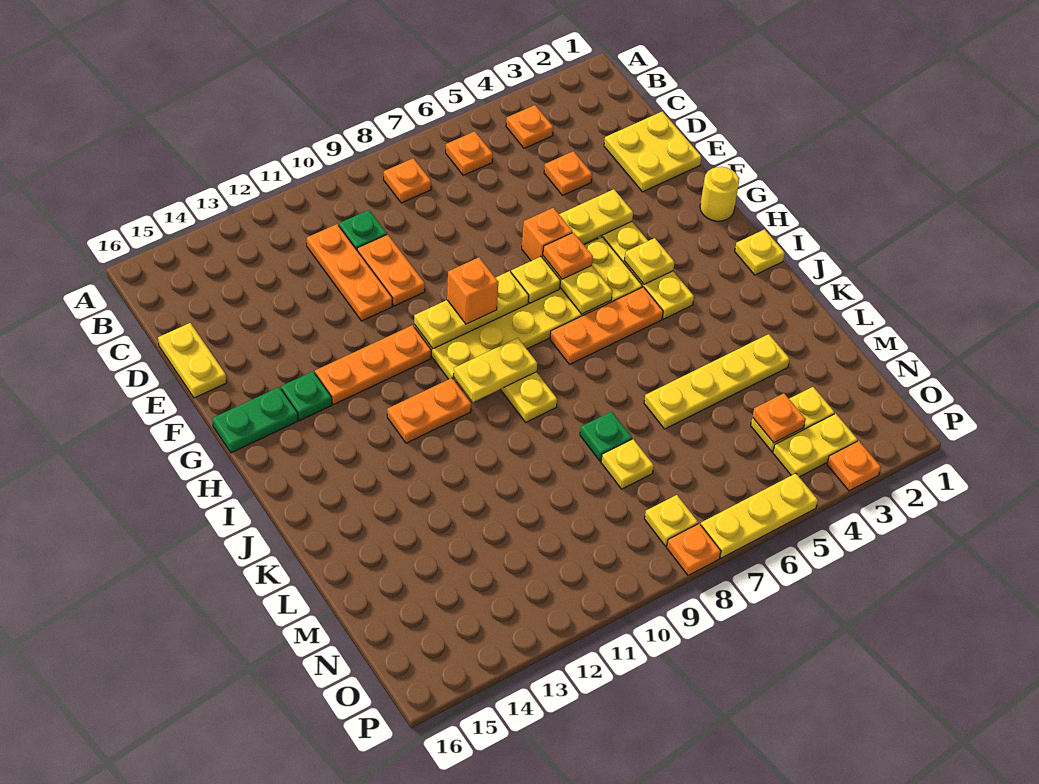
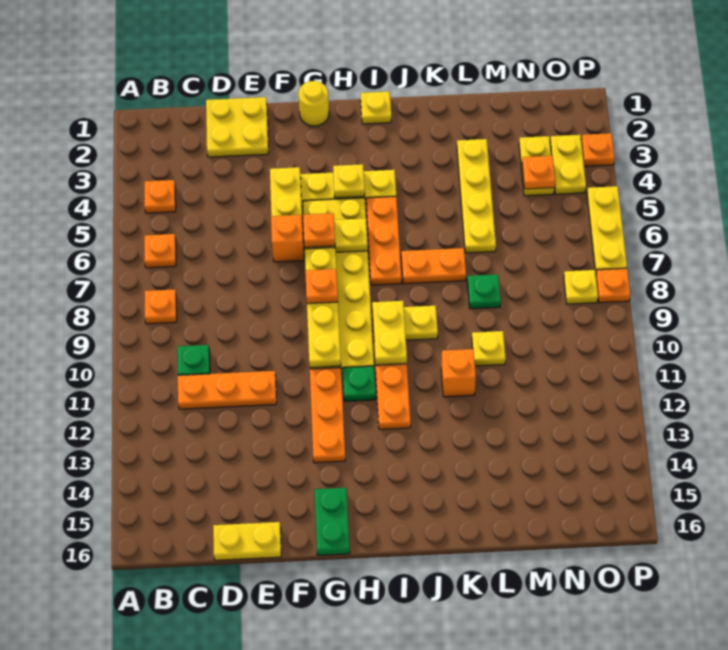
orange 1x1 plate [544,151,592,195] -> orange 1x1 plate moved to [305,269,338,304]
orange 1x2 plate [357,234,425,306] -> orange 1x2 plate moved to [401,248,466,284]
orange 1x1 brick [447,257,498,324] -> orange 1x1 brick moved to [441,349,476,397]
green 1x1 plate [281,372,332,420] -> green 1x1 plate moved to [343,366,376,401]
yellow 1x1 plate [601,439,654,489] -> yellow 1x1 plate moved to [472,331,506,366]

